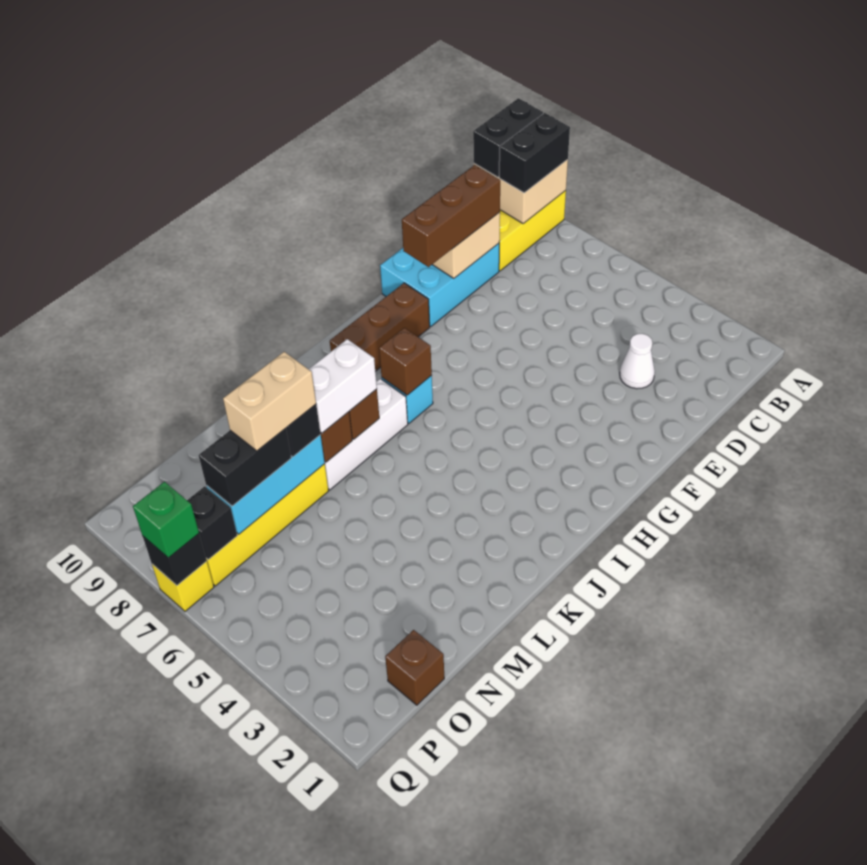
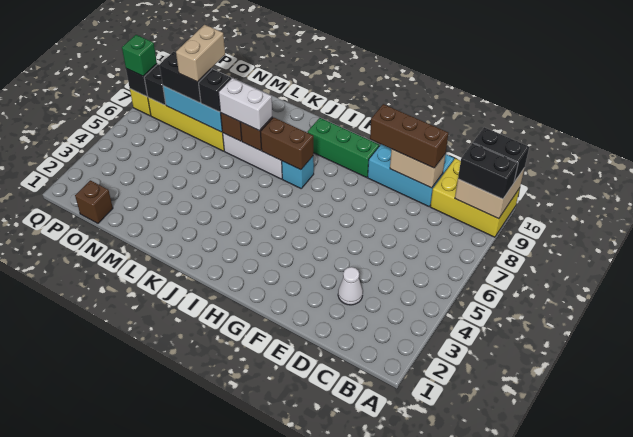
brown 1x3 brick [330,283,430,371] -> green 1x3 brick [308,118,379,177]
brown 1x1 brick [379,328,432,395] -> brown 1x2 brick [261,117,313,170]
tan 1x2 brick [223,352,316,451] -> tan 1x2 brick turned to [176,25,225,82]

